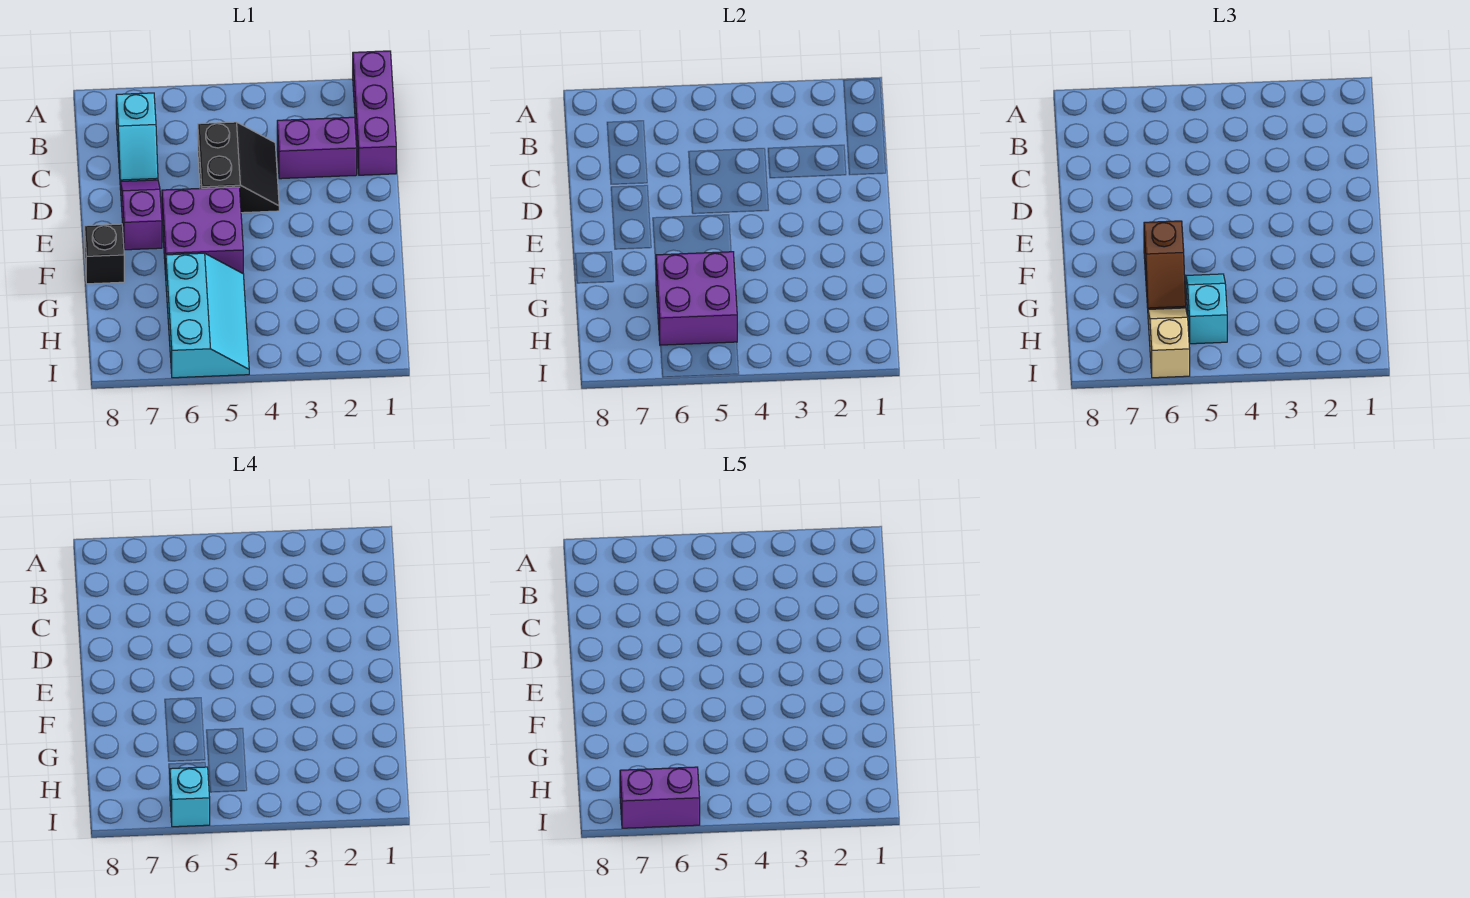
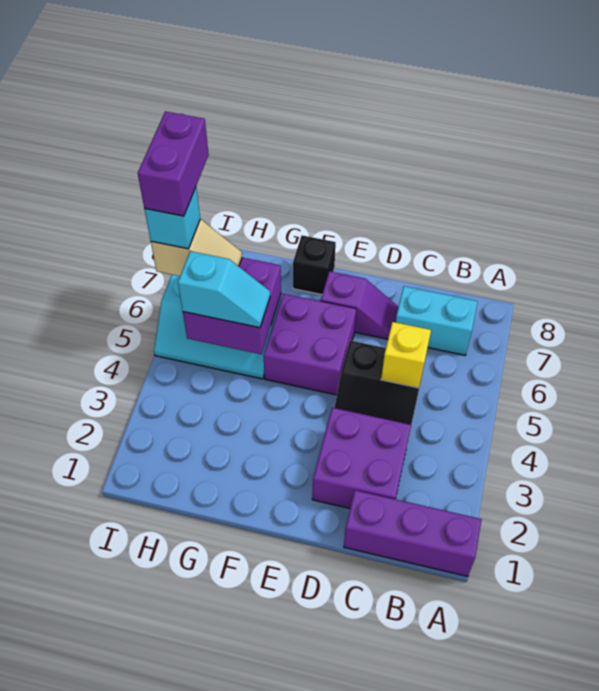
cyan 1x2 slope [116,93,158,182] -> cyan 1x2 brick [396,286,478,355]
purple 1x2 brick [277,117,357,179] -> purple 2x2 brick [312,408,411,508]
none -> yellow 1x1 brick [381,322,431,388]
brown 1x2 slope [1144,221,1186,309] -> none

